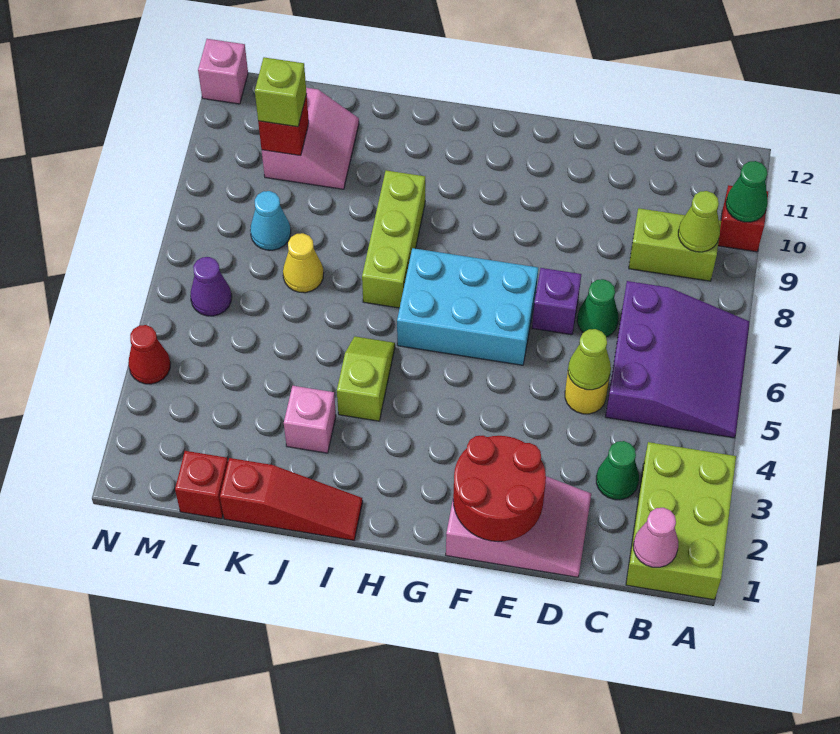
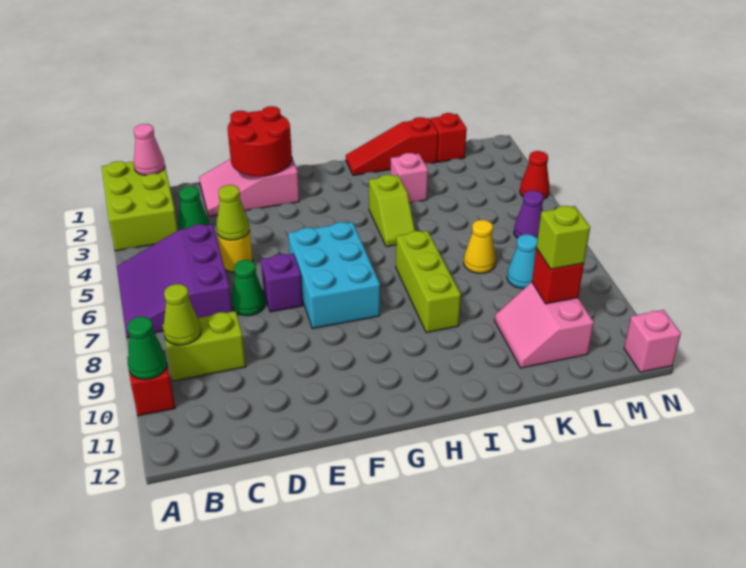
cyan 2x3 brick [397,248,538,365] -> cyan 2x3 brick turned to [288,222,380,329]

